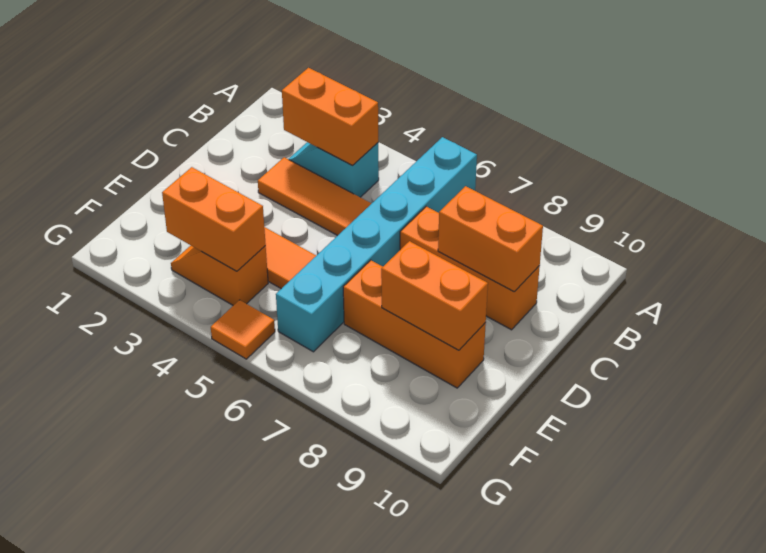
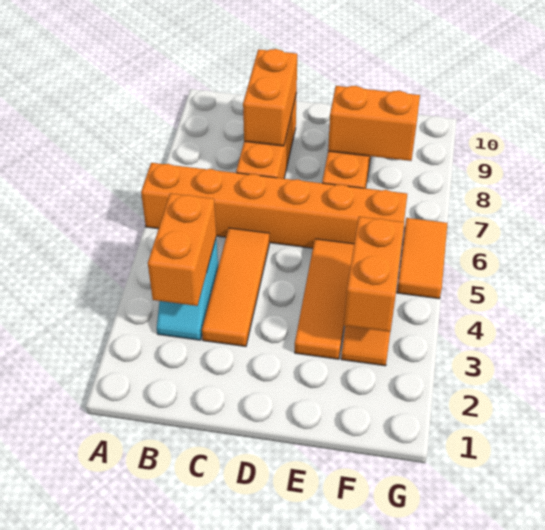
cyan 1x6 brick [276,137,477,352] -> orange 1x6 brick [141,163,407,248]
orange 1x2 brick [381,241,488,350] -> orange 1x2 brick turned to [328,86,420,161]
orange 1x1 tile [211,300,275,359] -> orange 1x2 tile [397,218,447,299]

